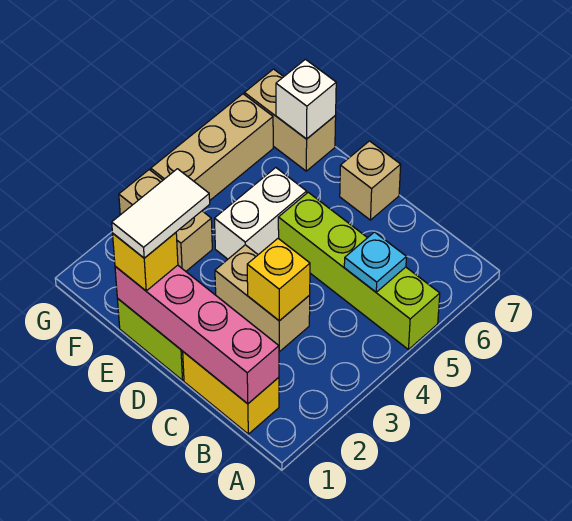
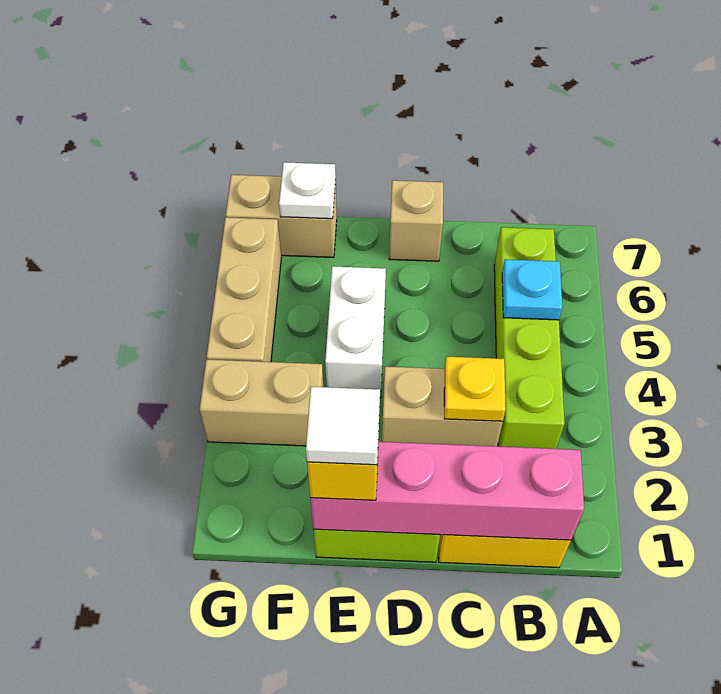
lime 1x4 brick [278,192,440,350] -> lime 1x4 brick turned to [494,227,565,449]
yellow 1x1 brick [247,238,310,321] -> yellow 1x1 plate [444,356,506,421]
white 1x2 tile [112,169,210,258] -> white 1x1 tile [306,387,380,465]
white 1x1 brick [276,59,336,139] -> white 1x1 plate [279,162,336,219]

